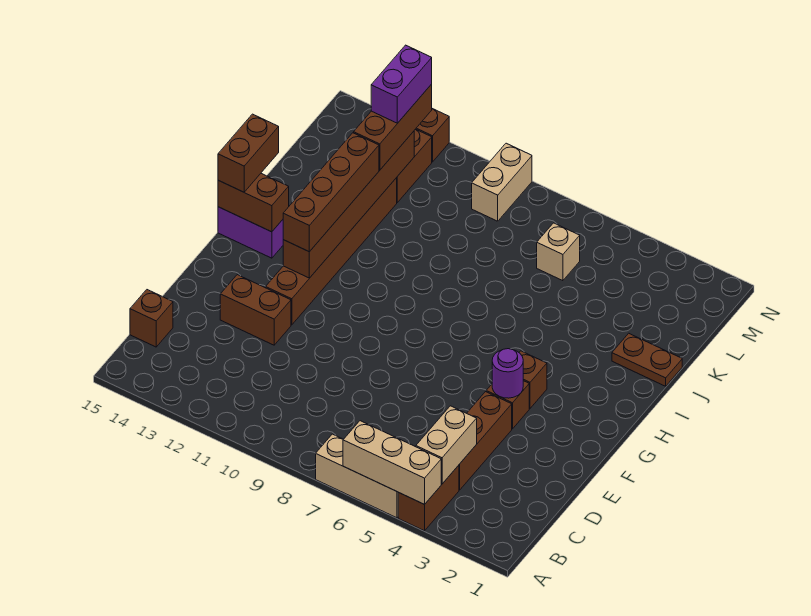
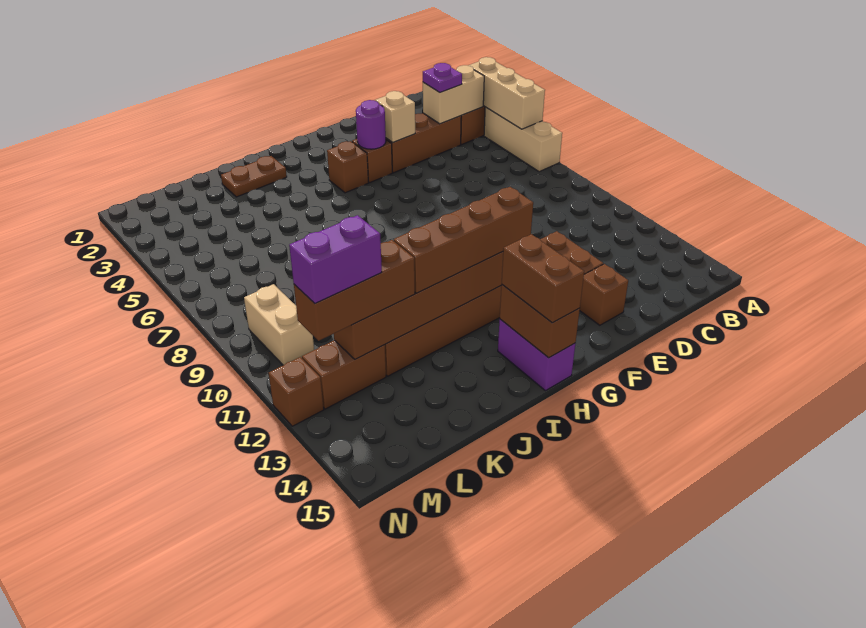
none -> purple 1x1 plate [423,63,462,93]
brown 1x1 brick [130,290,173,347] -> brown 1x1 brick moved to [580,264,628,325]
brown 1x2 brick [218,114,279,192] -> brown 1x2 brick turned to [502,234,584,323]
brown 1x2 plate [612,333,682,386] -> brown 1x2 plate turned to [221,156,287,197]
tan 1x1 brick [537,223,580,281] -> tan 1x1 brick moved to [375,91,415,142]
tan 1x2 brick [472,143,532,221] -> tan 1x2 brick turned to [244,284,314,365]

